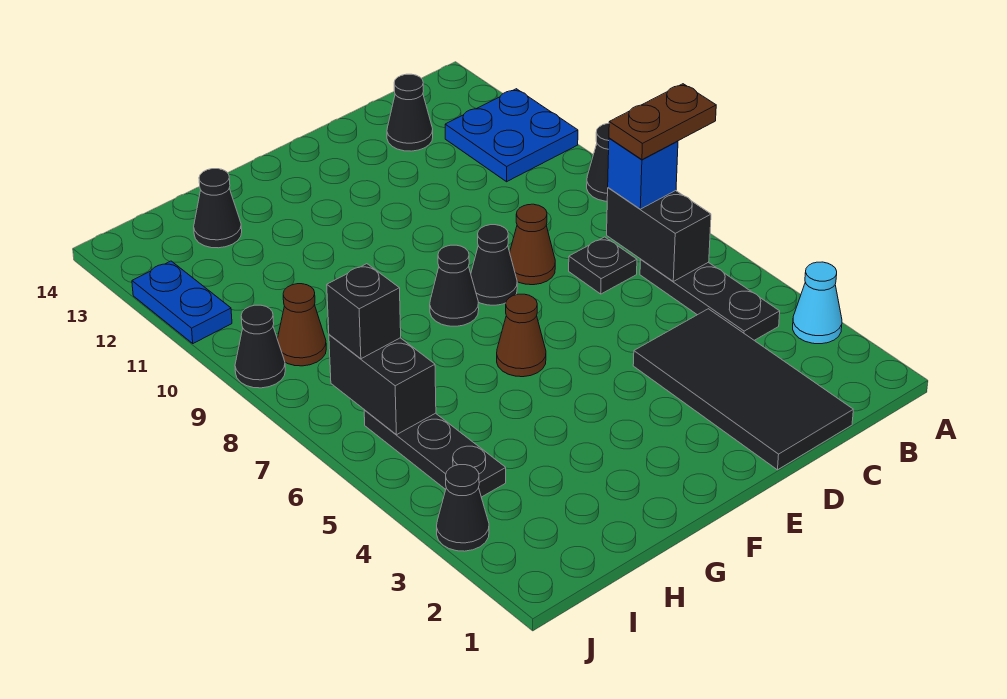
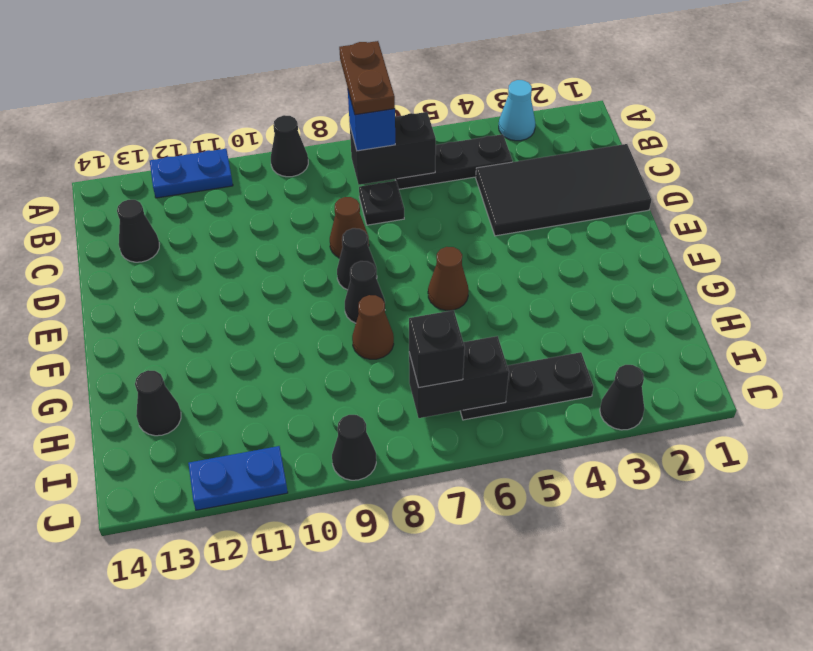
blue 2x2 plate [445,89,578,182] -> blue 1x2 plate [150,149,233,198]
brown 1x1 cone [277,284,326,366] -> brown 1x1 cone moved to [352,295,394,359]

